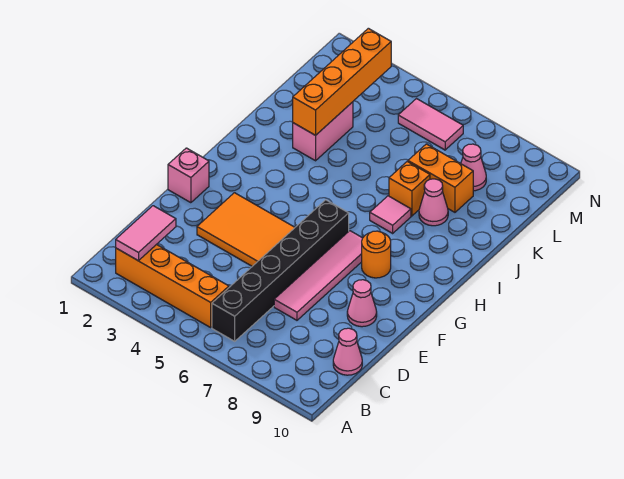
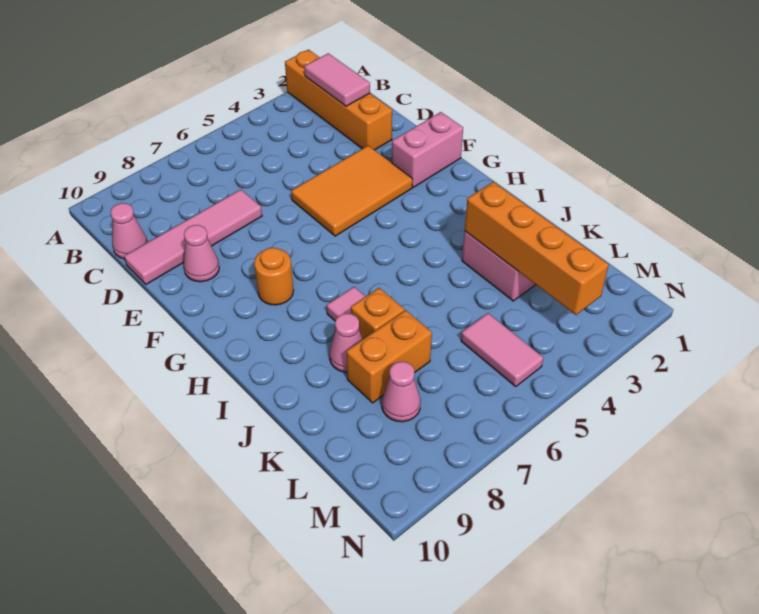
orange 1x4 brick [116,244,229,327] -> orange 1x4 brick turned to [285,50,392,150]
black 1x6 brick [212,200,349,341] -> none
pink 1x4 tile [274,231,362,320] -> pink 1x4 tile turned to [124,189,262,284]
pink 1x1 brick [168,148,209,203] -> pink 1x2 brick [392,112,463,187]
pink 1x2 tile [398,99,463,150] -> pink 1x2 tile turned to [461,313,543,386]

